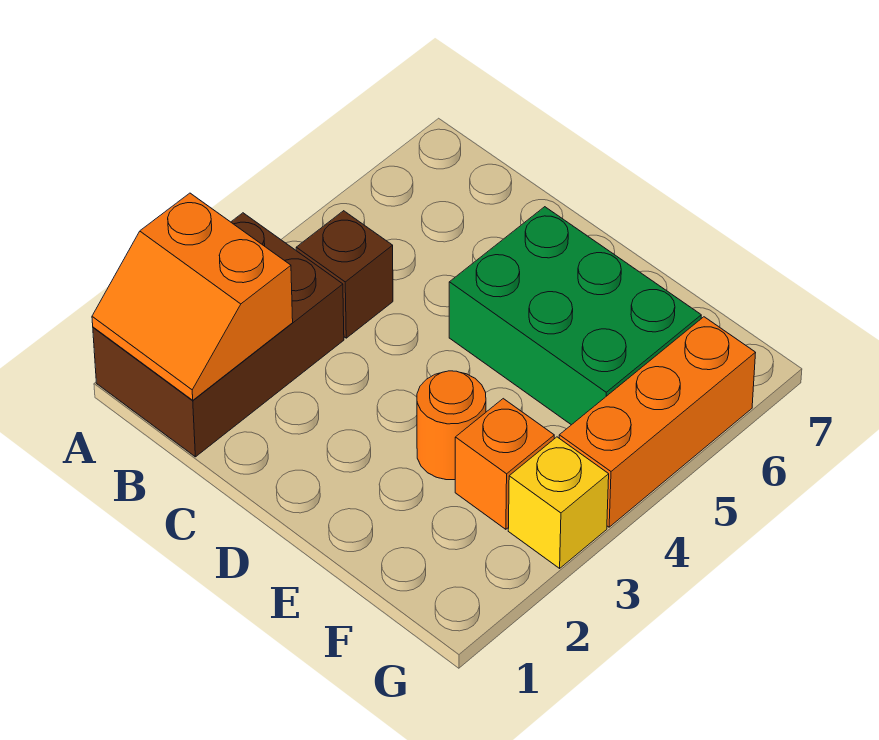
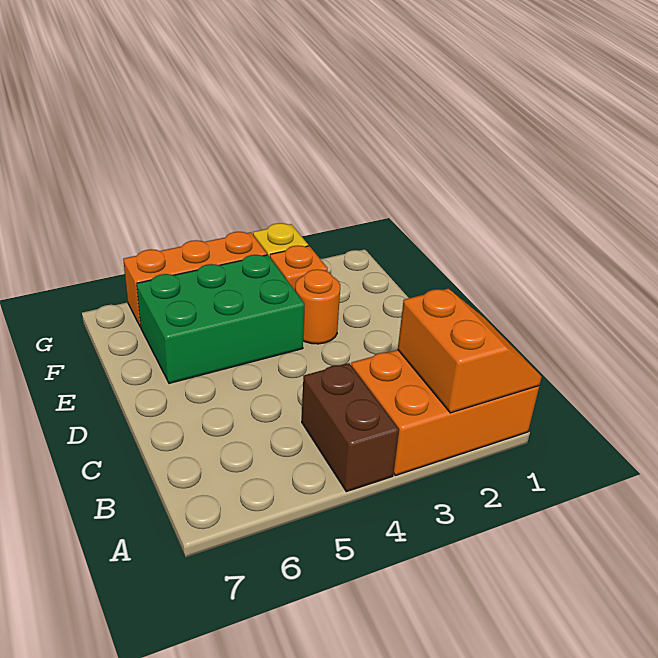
brown 2x3 brick [93,213,344,457] -> orange 2x3 brick [351,350,539,475]
brown 1x1 brick [296,211,393,338] -> brown 1x2 brick [302,363,399,492]
green 2x3 brick [449,207,701,425] -> green 2x3 brick turned to [137,255,305,383]

